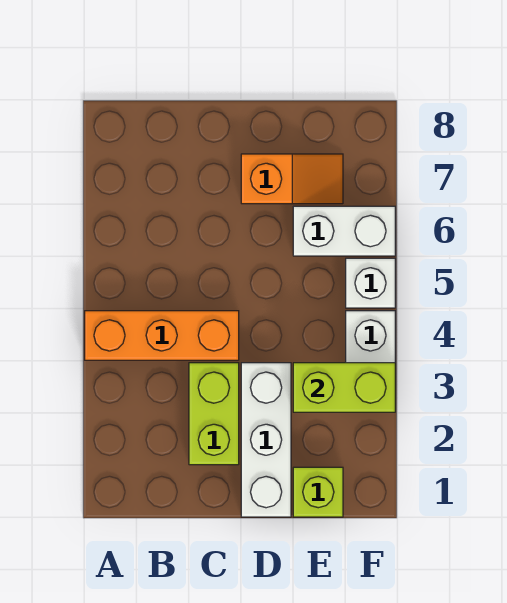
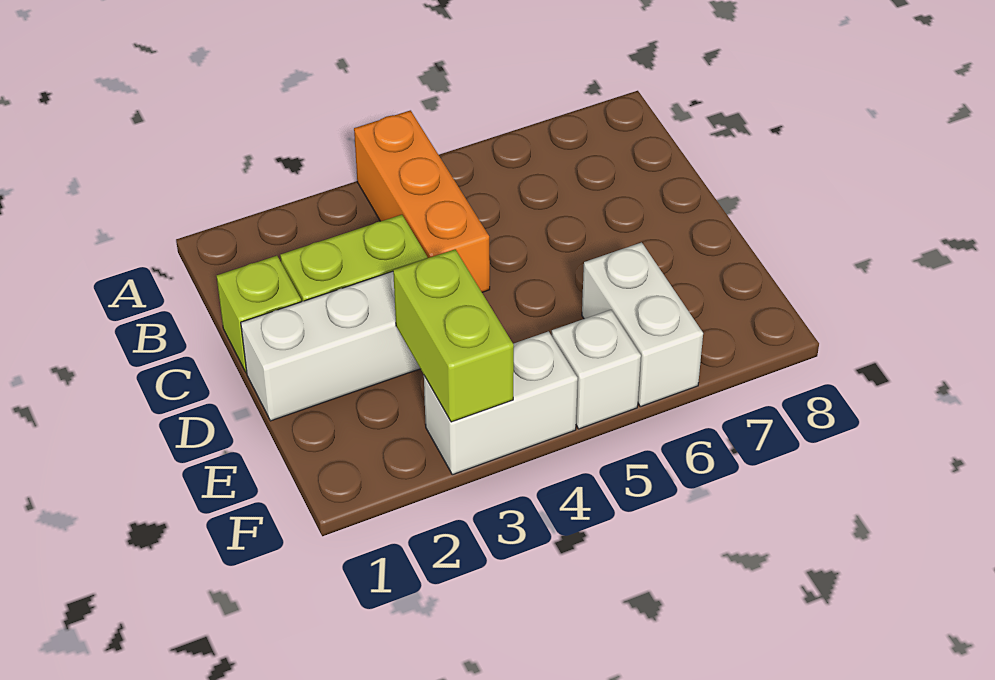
orange 1x2 slope [241,154,343,204] -> none
lime 1x1 brick [293,467,343,517] -> lime 1x1 brick moved to [217,256,301,373]

